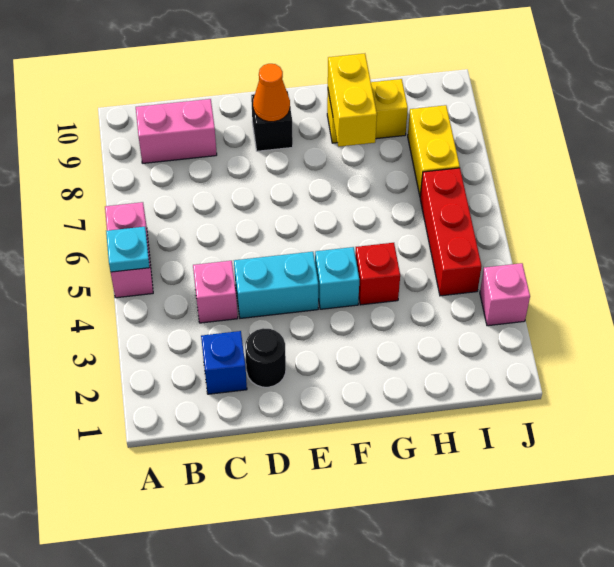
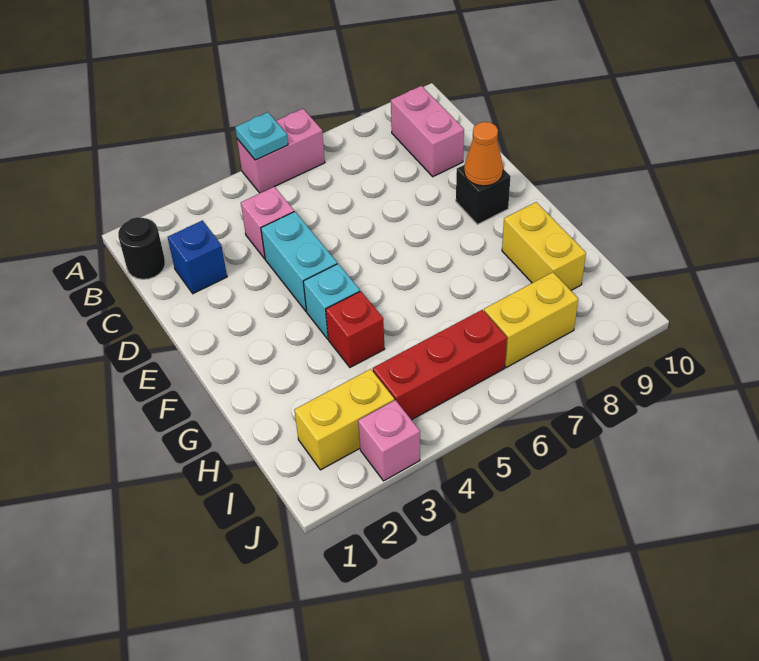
black 1x1 round brick [245,328,286,387] -> black 1x1 round brick moved to [118,217,165,279]
yellow 1x2 brick [328,54,377,147] -> yellow 1x2 brick moved to [294,369,394,470]

